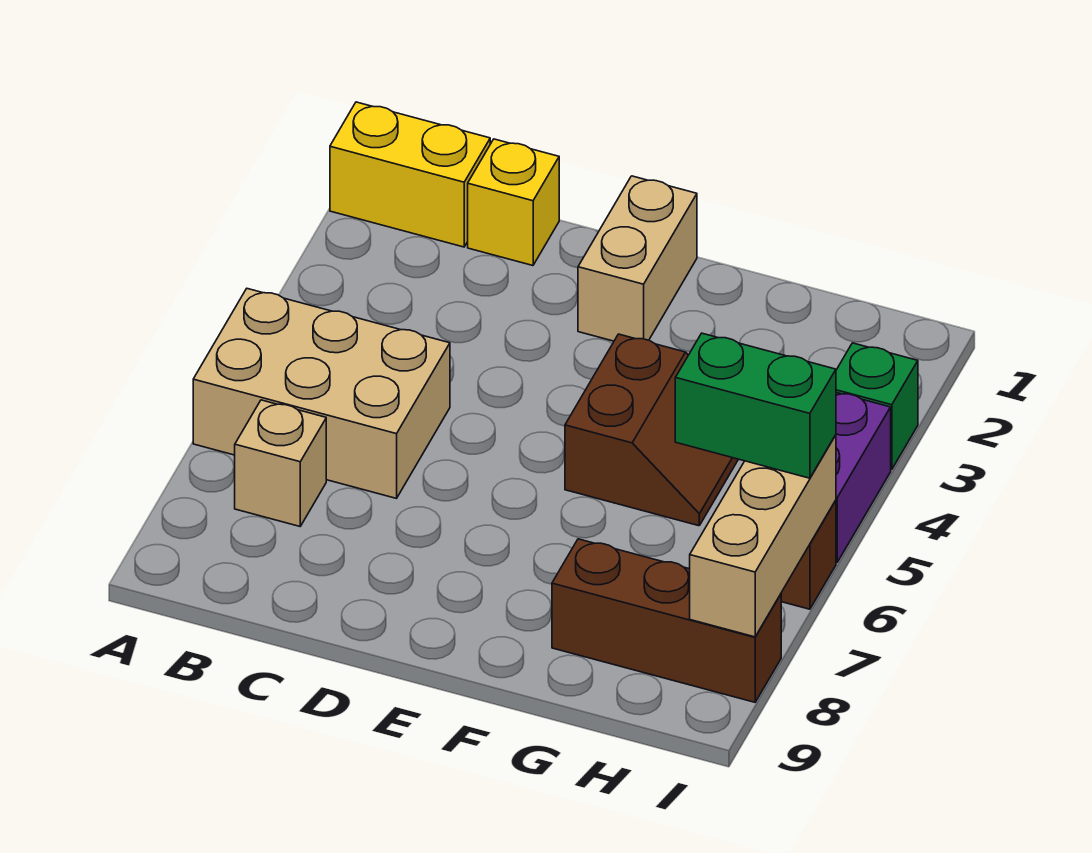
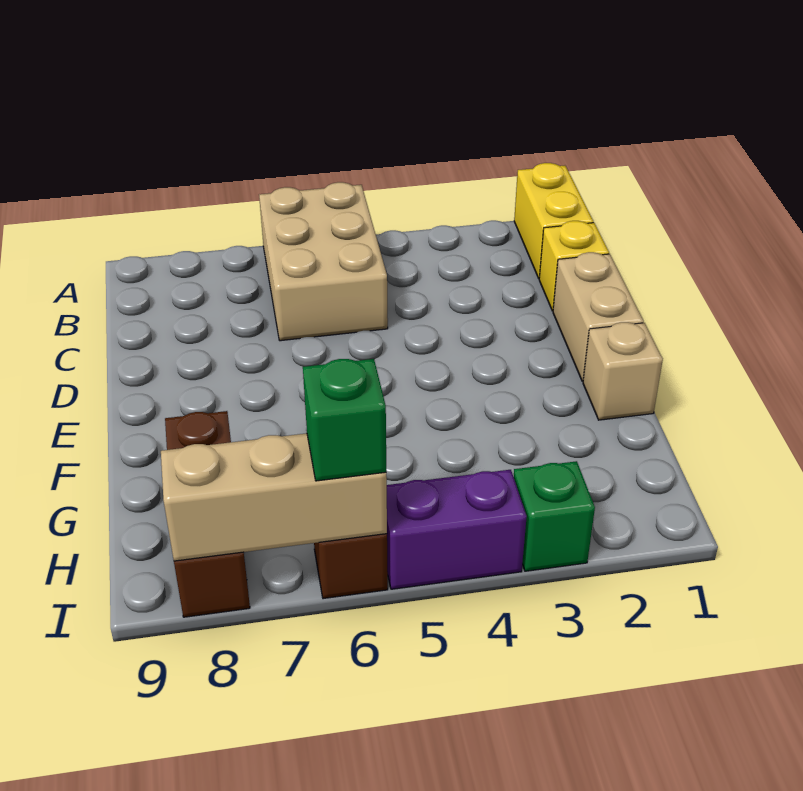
tan 1x1 brick [235,400,326,526] -> tan 1x1 brick moved to [583,322,663,420]
tan 1x2 brick [578,176,697,341] -> tan 1x2 brick turned to [553,252,644,381]
brown 2x2 slope [565,334,738,526] -> none
green 1x2 brick [675,333,836,478] -> green 1x1 brick [303,359,386,481]

